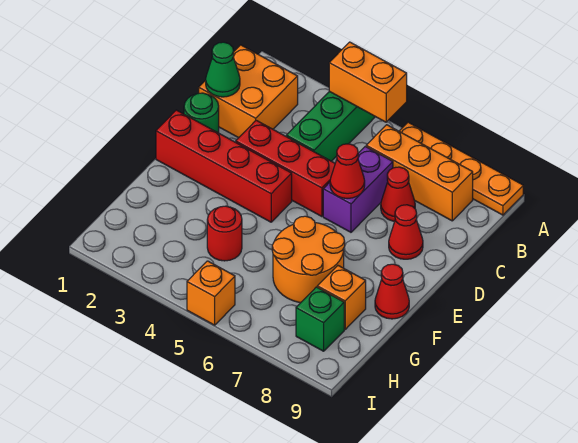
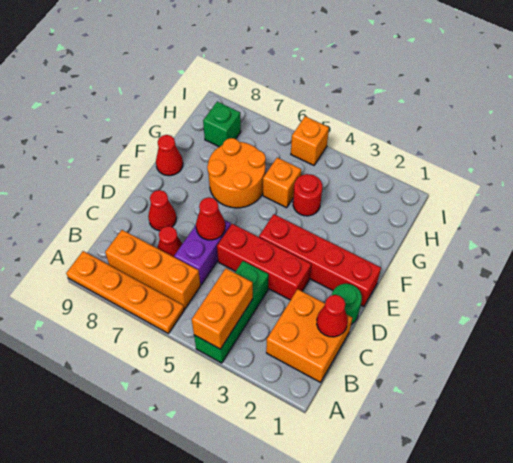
orange 1x2 brick [329,42,407,122] -> orange 1x2 brick turned to [192,268,253,349]
green 1x1 cone [206,42,240,97] -> red 1x1 cone [317,295,348,337]
orange 1x1 brick [317,266,366,329] -> orange 1x1 brick moved to [263,158,301,208]

